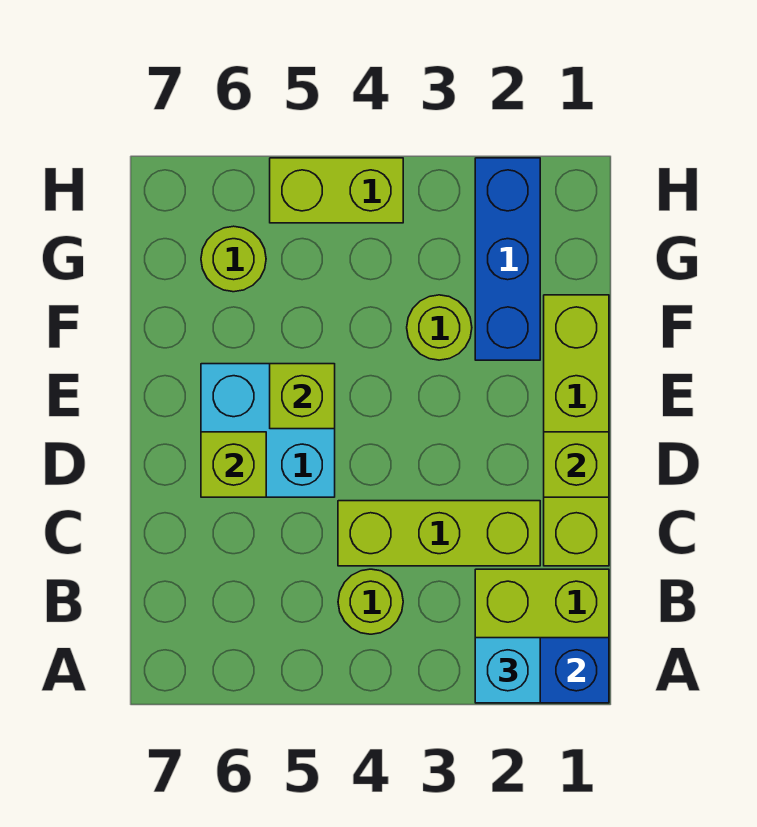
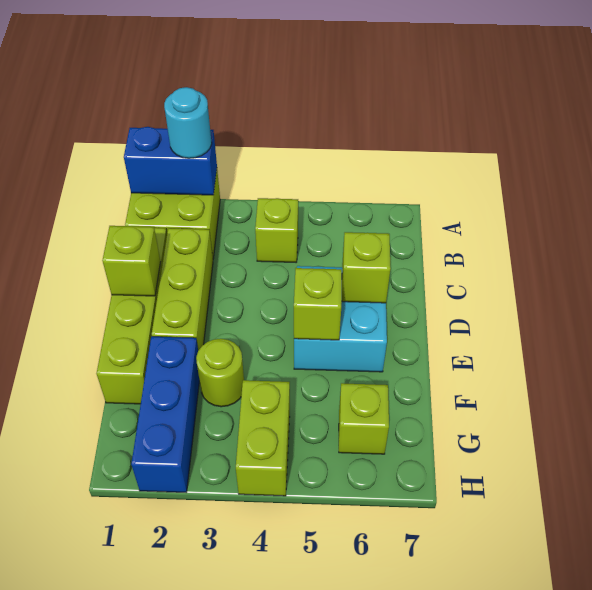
cyan 1x1 brick [475,638,540,703] -> cyan 1x1 round brick [164,87,212,158]
lime 1x1 round brick [338,569,403,634] -> lime 1x1 brick [255,198,298,262]
lime 1x3 brick [338,501,540,566] -> lime 1x3 brick turned to [152,228,213,350]
lime 1x1 round brick [201,226,266,292] -> lime 1x1 brick [339,383,389,454]
lime 1x2 brick [270,158,403,223] -> lime 1x2 brick turned to [236,380,290,496]

